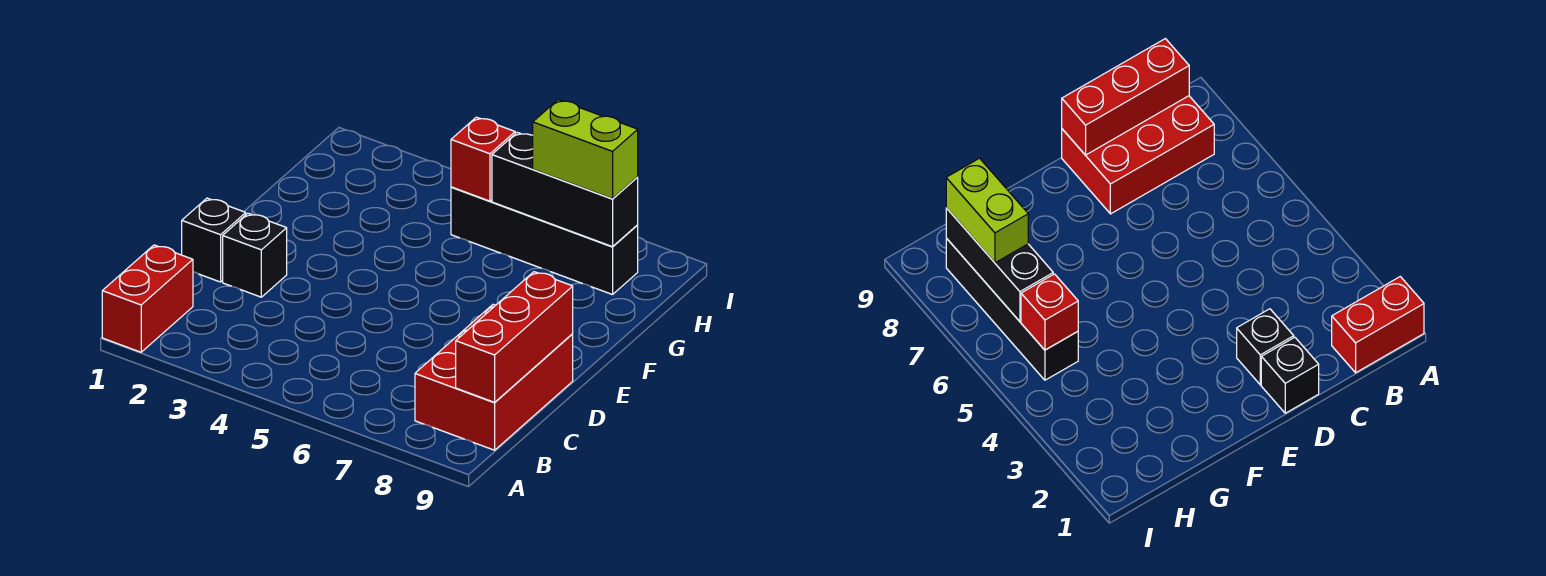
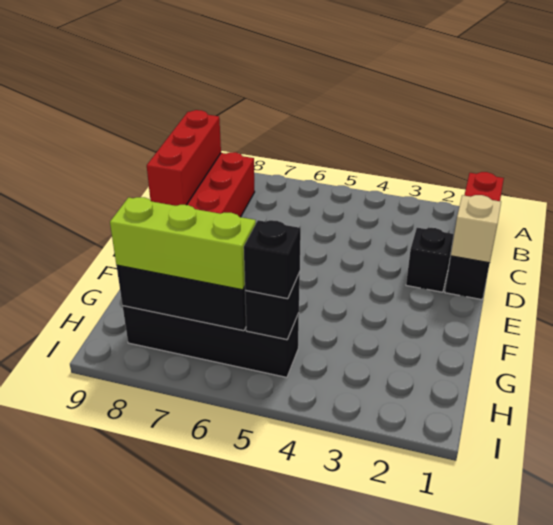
none -> tan 1x1 brick [451,195,501,263]
red 1x1 brick [451,117,515,201] -> black 1x1 brick [245,273,300,340]
none -> black 1x1 brick [244,220,301,299]
lime 1x2 brick [533,100,638,199] -> lime 1x3 brick [110,197,256,290]

